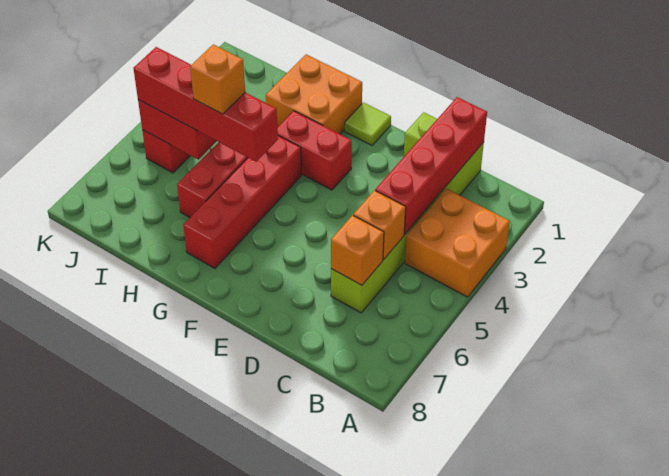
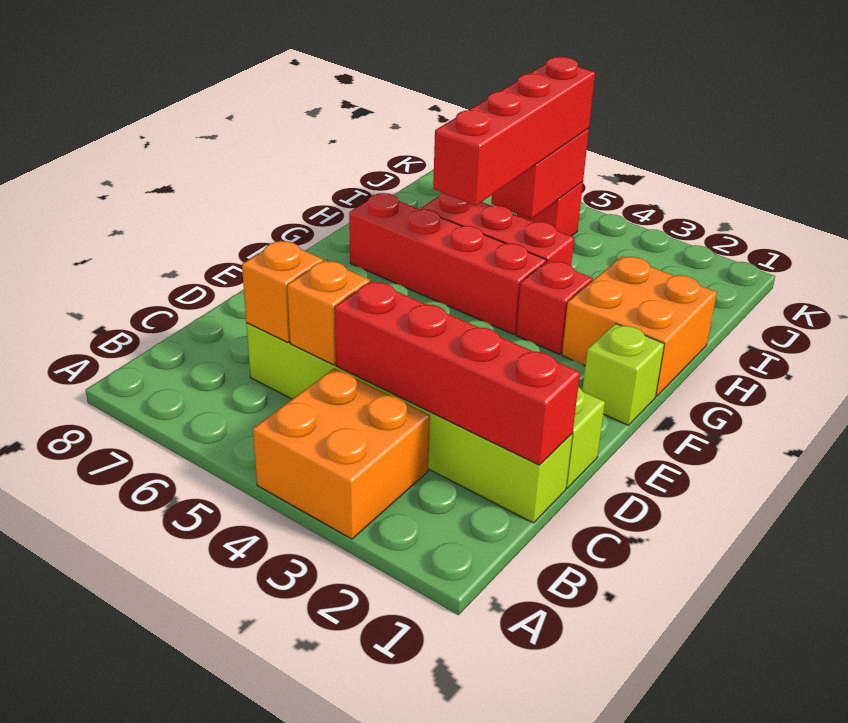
lime 1x1 tile [345,103,391,145] -> lime 1x1 brick [582,324,664,425]
red 1x2 brick [277,111,352,190] -> red 1x1 brick [516,260,593,354]
orange 1x1 brick [190,44,245,114] -> none

